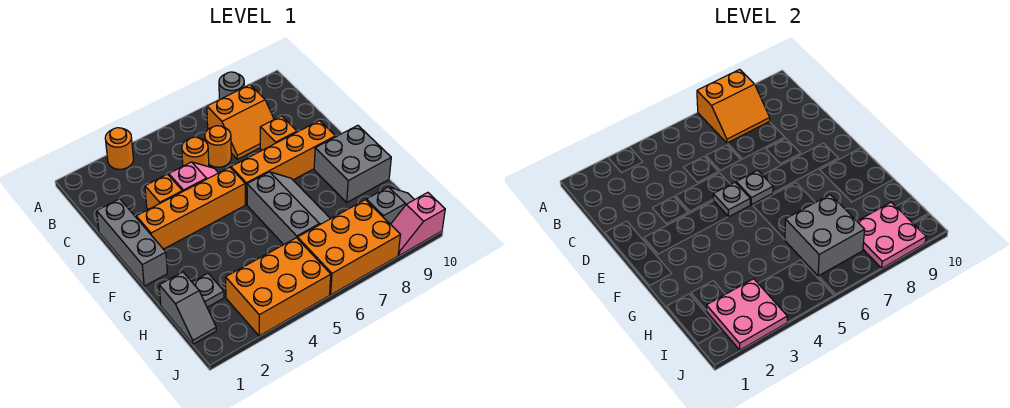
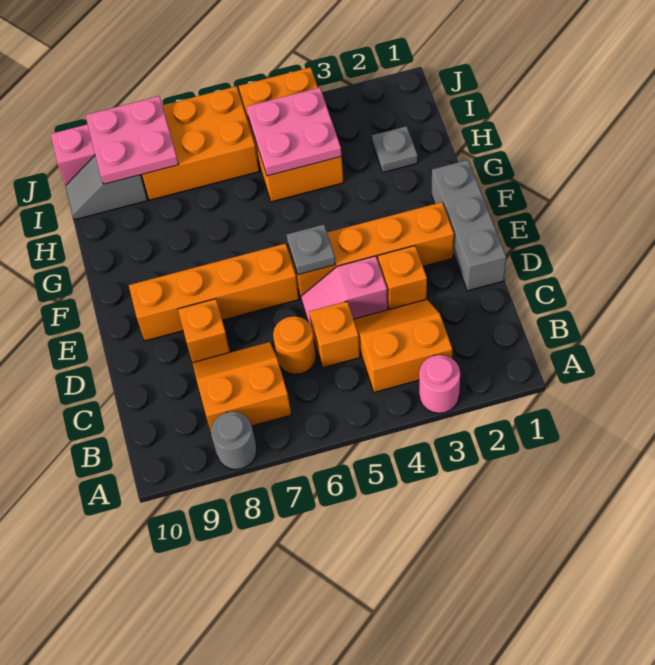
orange 1x1 round brick [105,128,133,169] -> pink 1x1 round brick [419,355,460,413]
orange 2x2 slope [697,69,770,143] -> orange 2x2 slope moved to [354,299,452,392]
orange 1x1 round brick [182,137,209,167] -> orange 1x1 brick [309,301,360,368]
grey 1x1 plate [736,170,773,205] -> none
grey 2x3 slope [247,172,330,245] -> none
grey 2x2 brick [314,125,391,202] -> none
grey 1x2 slope [159,272,216,344] -> none
grey 2x2 brick [785,195,865,276] -> none
pink 2x2 plate [706,279,787,350] -> pink 2x2 plate moved to [247,88,342,176]
orange 2x3 brick [226,238,331,336] -> orange 2x3 brick turned to [239,67,344,202]

